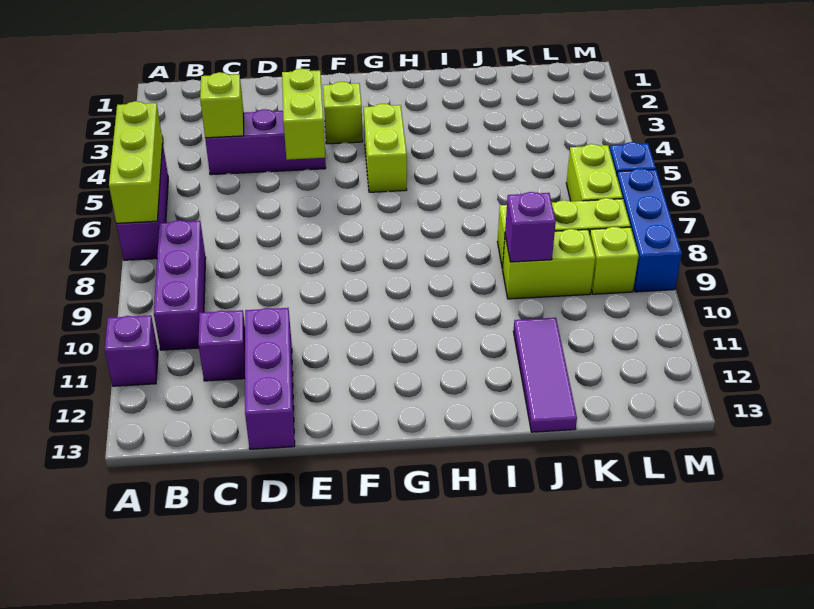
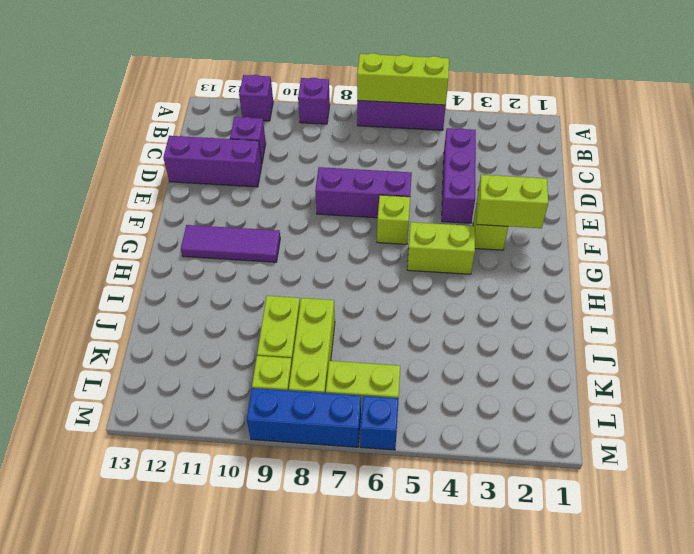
purple 1x3 brick [154,220,206,350] -> purple 1x3 brick moved to [315,167,412,218]
lime 1x1 brick [200,72,244,138] -> lime 1x1 brick moved to [377,195,410,244]
lime 1x2 brick [282,69,325,160] -> lime 1x2 brick moved to [477,175,548,228]
purple 1x1 brick [505,192,556,262] -> purple 1x1 brick moved to [298,78,330,124]
purple 1x3 tile [513,318,577,432] -> purple 1x3 tile moved to [181,225,280,262]

